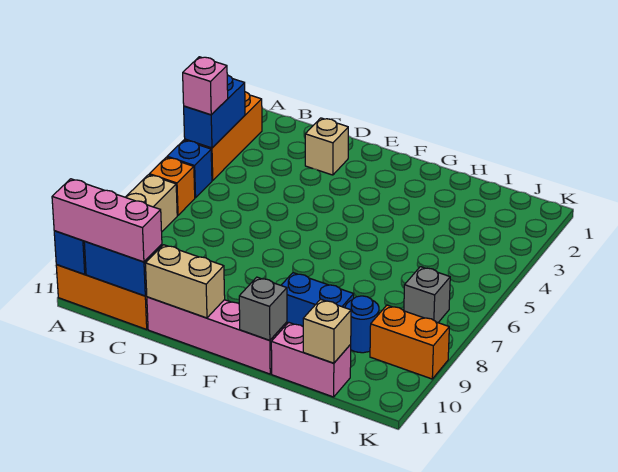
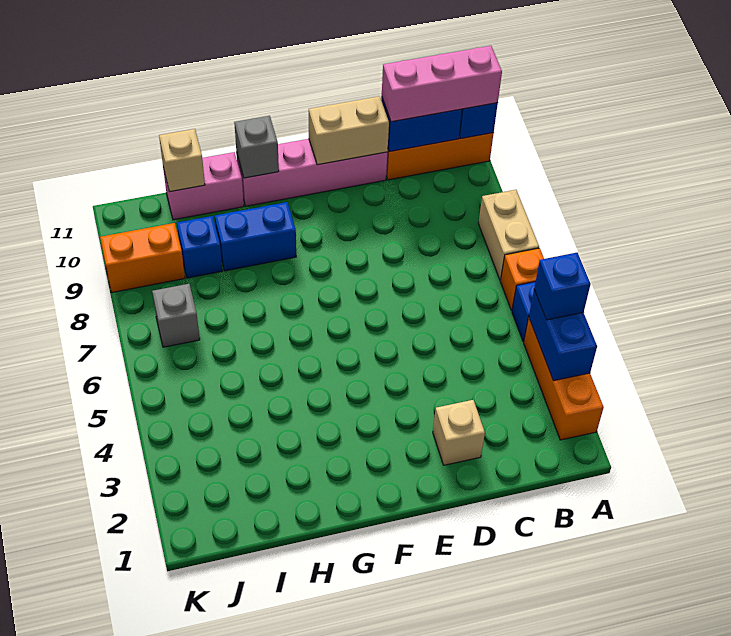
pink 1x1 brick [183,57,228,115] -> blue 1x1 brick [534,253,591,320]
blue 1x1 round brick [345,296,379,353] -> blue 1x1 brick [177,216,222,278]

